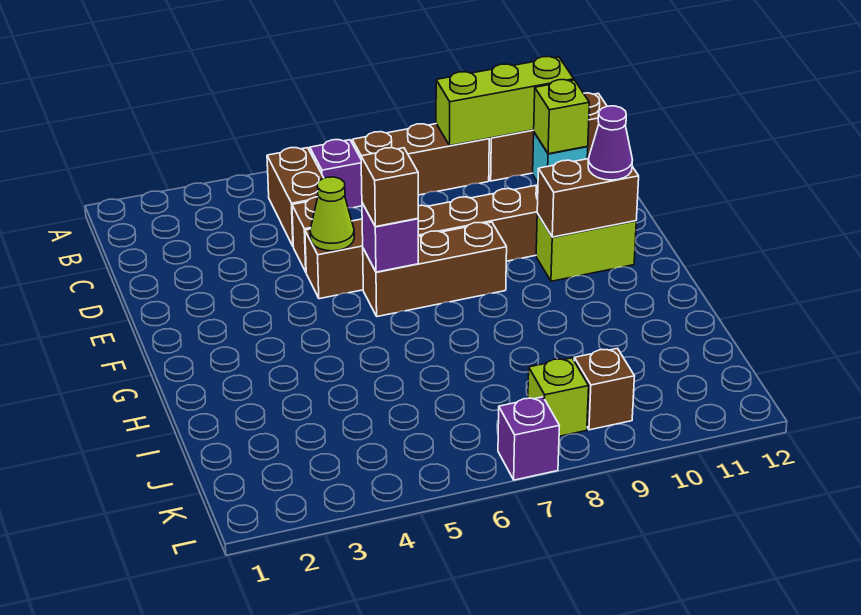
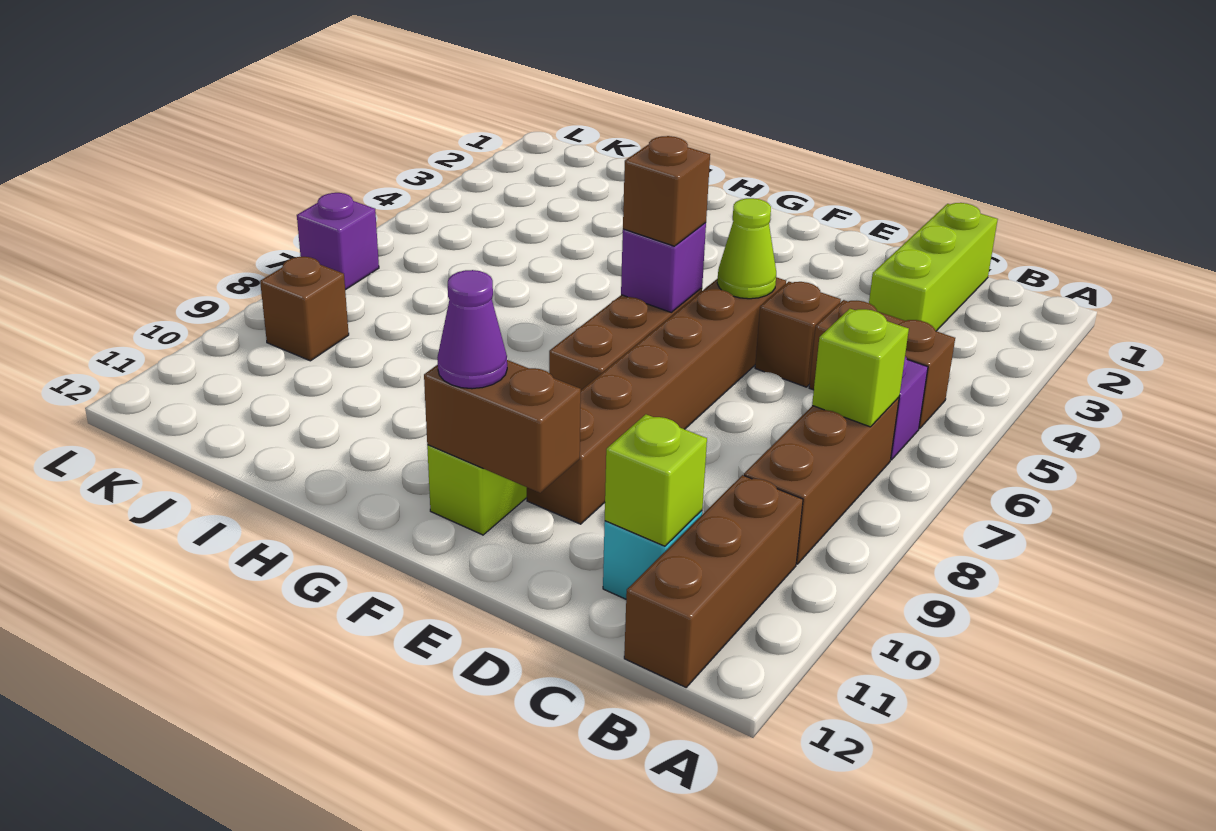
lime 1x3 brick [436,57,574,146] -> lime 1x3 brick moved to [869,203,998,331]
brown 1x2 brick [537,159,639,237] -> brown 1x2 brick turned to [424,360,581,493]
lime 1x1 brick [528,358,589,436] -> lime 1x1 brick moved to [812,309,909,427]

